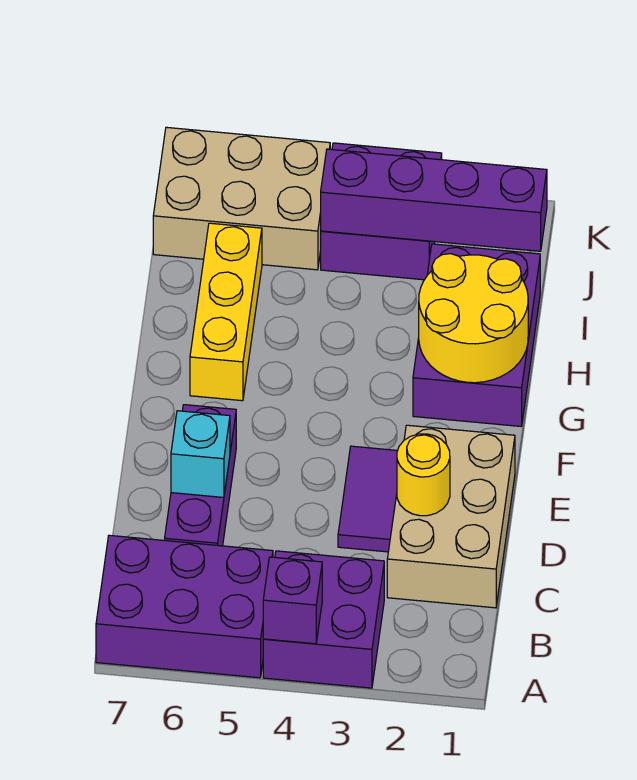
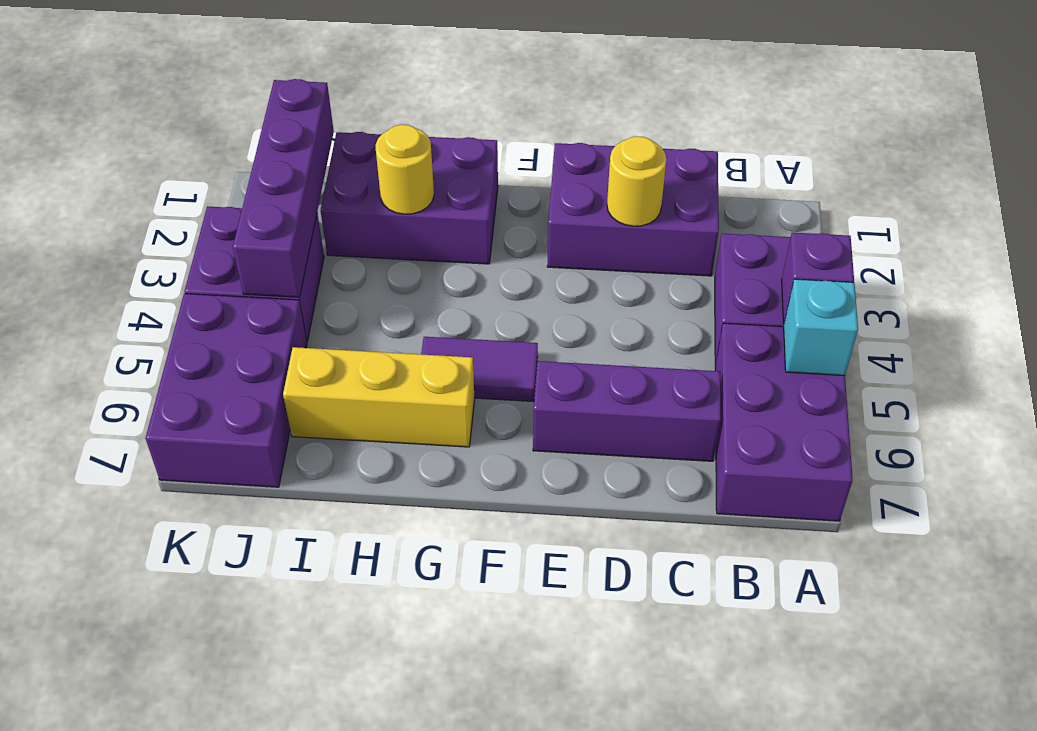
tan 2x3 brick [387,425,515,608] -> purple 2x3 brick [547,143,719,276]
purple 1x2 tile [338,446,398,552] -> purple 1x2 tile moved to [421,337,538,402]
cyan 1x1 brick [171,411,230,497] -> cyan 1x1 brick moved to [784,279,858,376]
yellow 2x2 round brick [419,254,528,383] -> yellow 1x1 round brick [376,125,434,214]
tan 2x3 brick [153,127,330,270] -> purple 2x3 brick [146,294,307,487]

